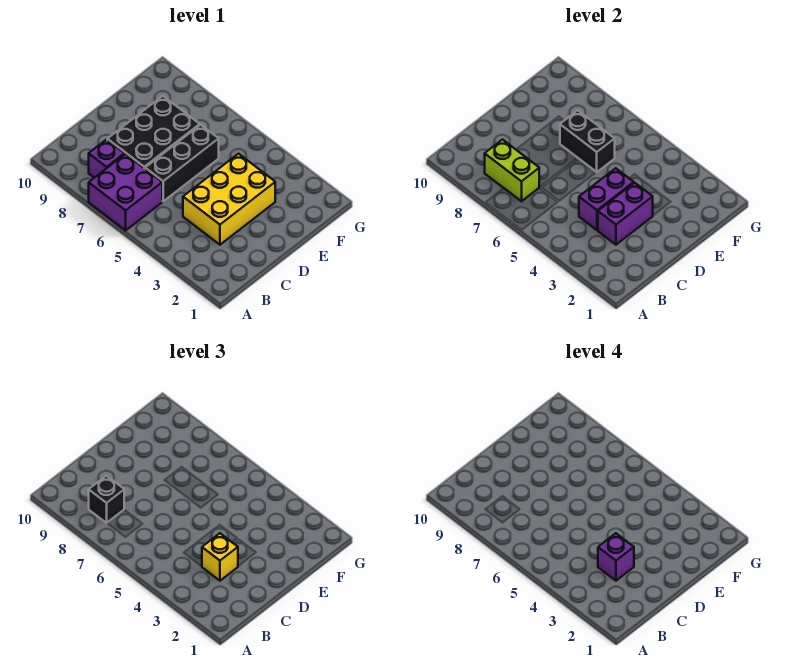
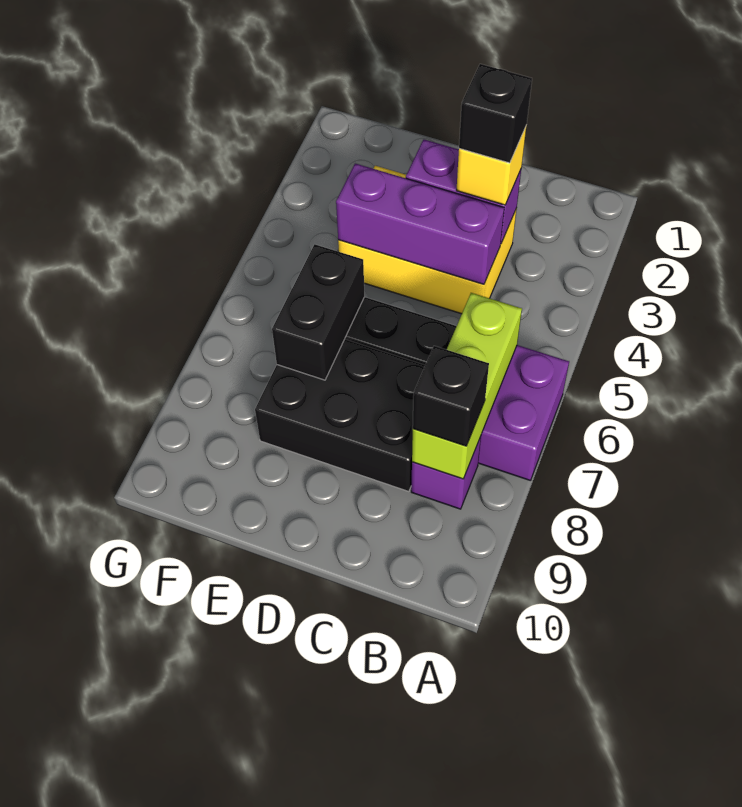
lime 1x2 brick [485,140,539,201] -> lime 1x3 brick [412,293,522,479]
purple 1x1 brick [598,533,634,581] -> black 1x1 brick [459,64,532,163]
purple 1x2 brick [579,168,634,230] -> purple 1x3 brick [336,164,504,284]

